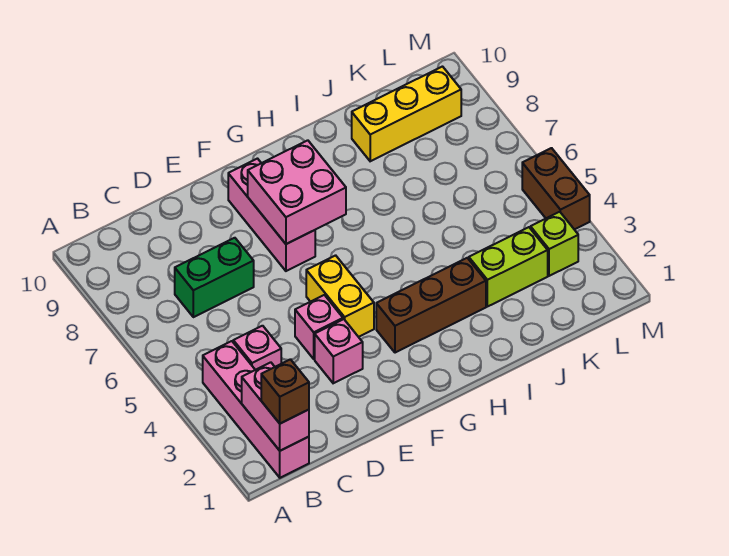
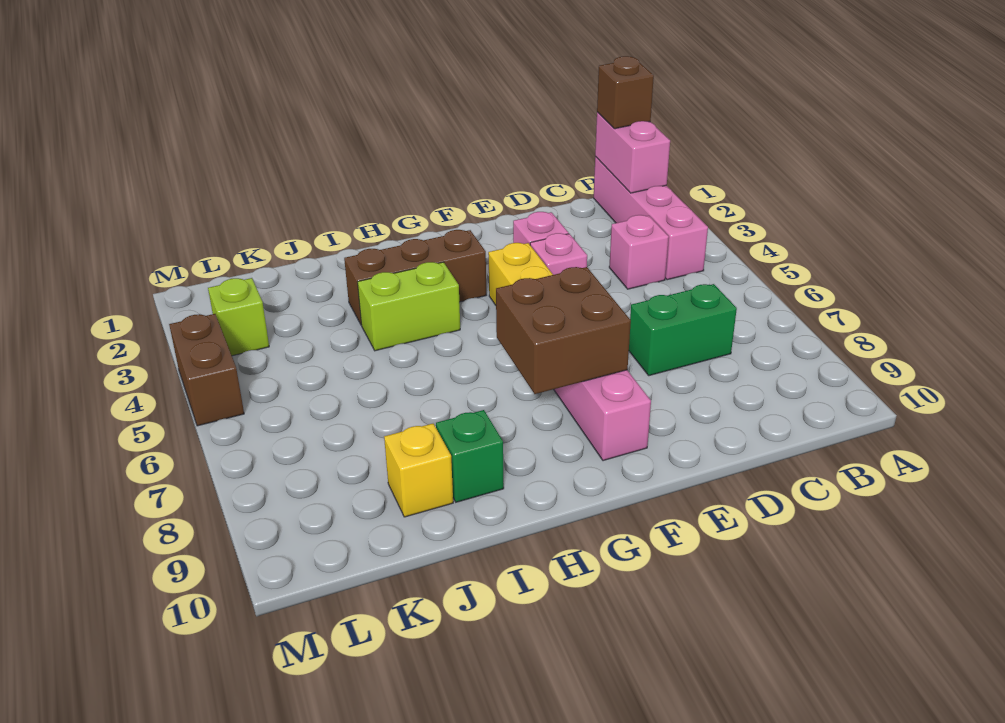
pink 2x2 brick [248,140,346,244] -> brown 2x2 brick [496,267,631,394]
none -> green 1x1 brick [436,410,504,502]
lime 1x2 brick [469,227,548,307] -> lime 1x2 brick moved to [358,262,460,351]
yellow 1x3 brick [352,67,461,161] -> yellow 1x1 brick [384,424,453,517]

